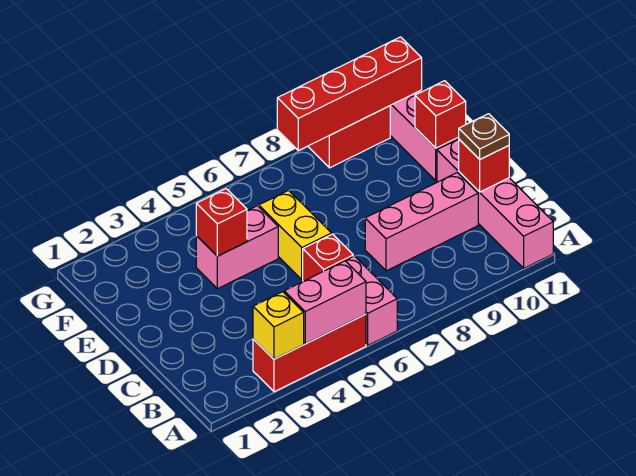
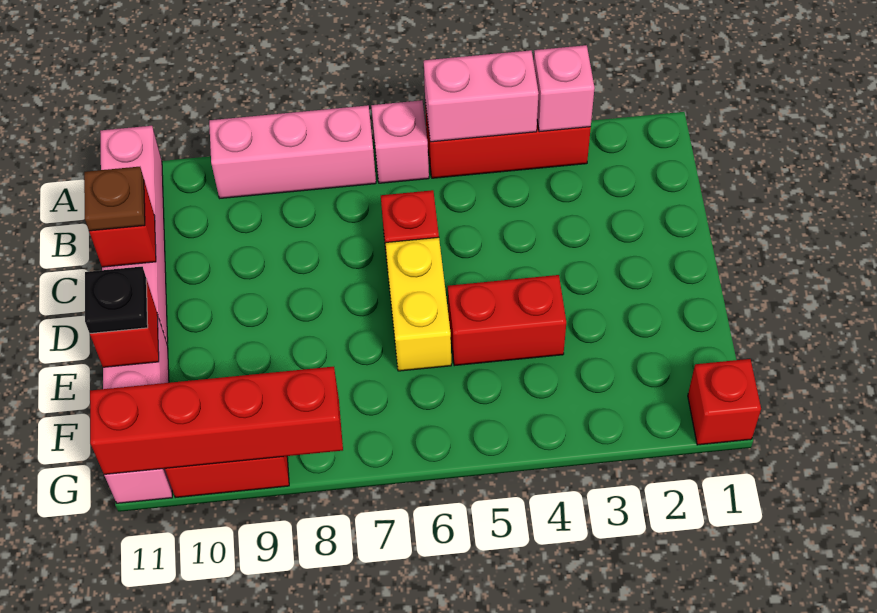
yellow 1x1 brick [253,292,304,359] -> pink 1x1 brick [534,45,595,132]
pink 1x2 brick [346,256,397,345] -> pink 1x1 brick [371,100,429,183]
pink 1x3 brick [365,173,478,271] -> pink 1x3 brick moved to [209,105,376,198]
pink 1x2 brick [196,206,278,289] -> red 1x2 brick [448,275,566,366]
red 1x1 brick [196,189,247,256] -> red 1x1 brick moved to [688,359,761,445]
none -> black 1x1 plate [85,267,148,333]

